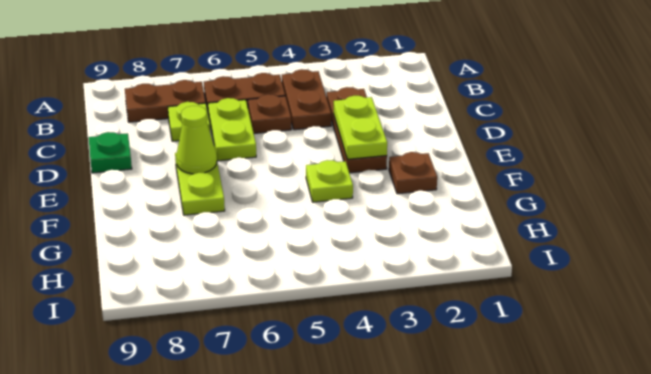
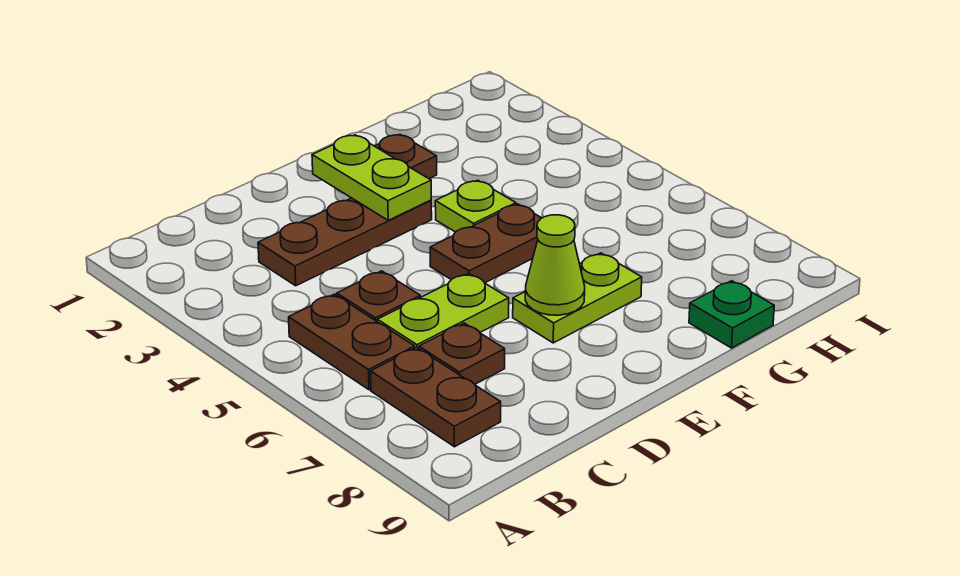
brown 1x2 plate [282,69,331,130] -> brown 1x2 plate moved to [430,204,541,283]
lime 1x1 plate [168,102,210,141] -> brown 1x1 plate [419,323,505,384]
lime 1x2 plate [334,96,387,159] -> lime 1x2 plate turned to [312,135,431,220]
green 1x1 plate [89,132,132,173] -> green 1x1 plate moved to [689,281,774,348]

